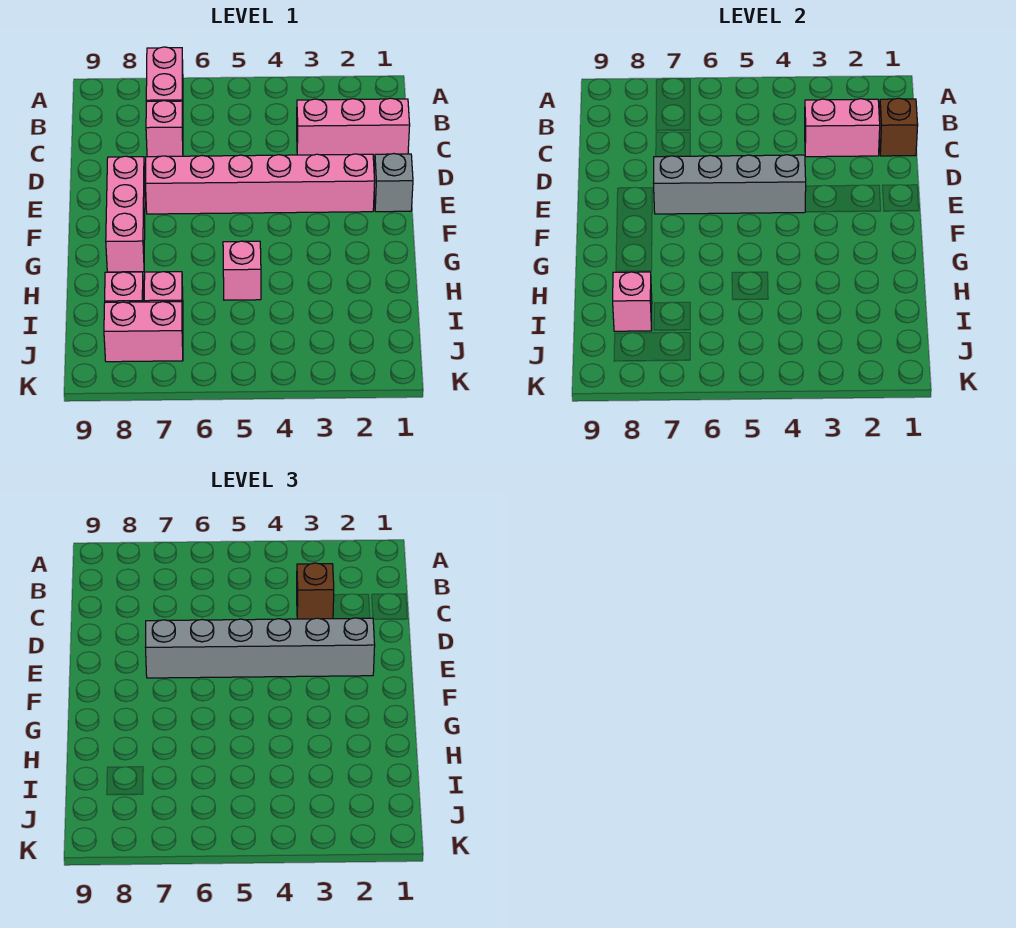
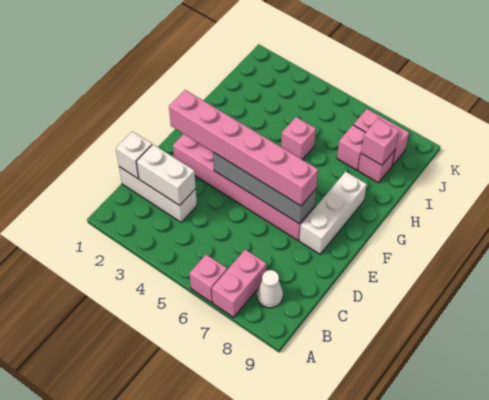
none -> white 1x1 cone [257,270,283,308]
pink 1x3 brick [297,98,410,156] -> white 1x3 brick [119,167,197,222]
brown 1x1 brick [879,98,918,156] -> white 1x1 brick [116,131,152,178]
pink 1x2 brick [805,99,880,157] -> white 1x2 brick [136,145,196,205]
brown 1x1 brick [297,563,334,619] -> none
pink 1x1 brick [146,101,183,157] -> pink 1x1 brick moved to [190,255,227,302]
grey 1x1 brick [374,154,413,212] -> none
grey 1x6 brick [146,618,375,678] -> pink 1x6 brick [169,90,318,206]
pink 1x3 brick [106,156,145,272] -> white 1x3 brick [299,172,367,254]

